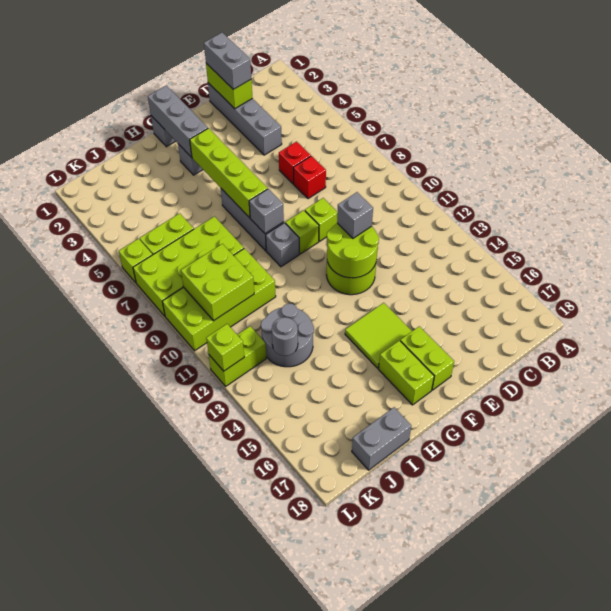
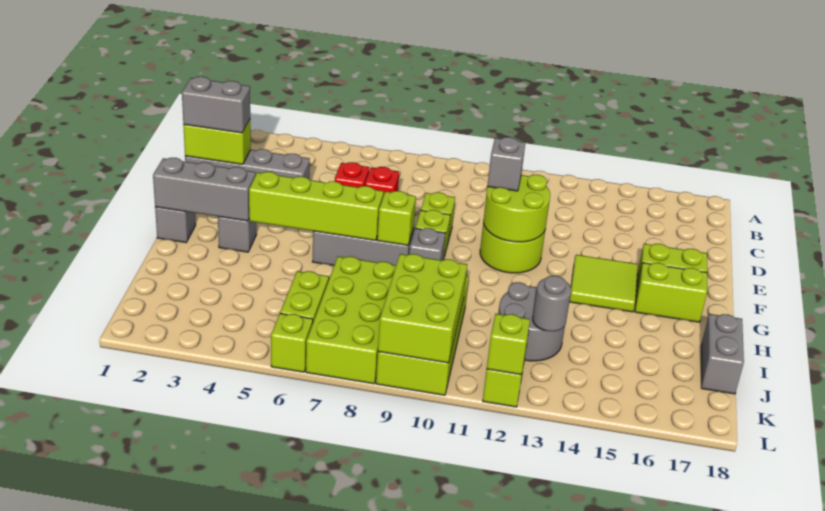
grey 1x1 brick [249,189,284,233] -> lime 1x1 brick [377,191,416,245]
lime 2x2 brick [181,244,254,321] -> lime 2x3 brick [378,254,467,363]

